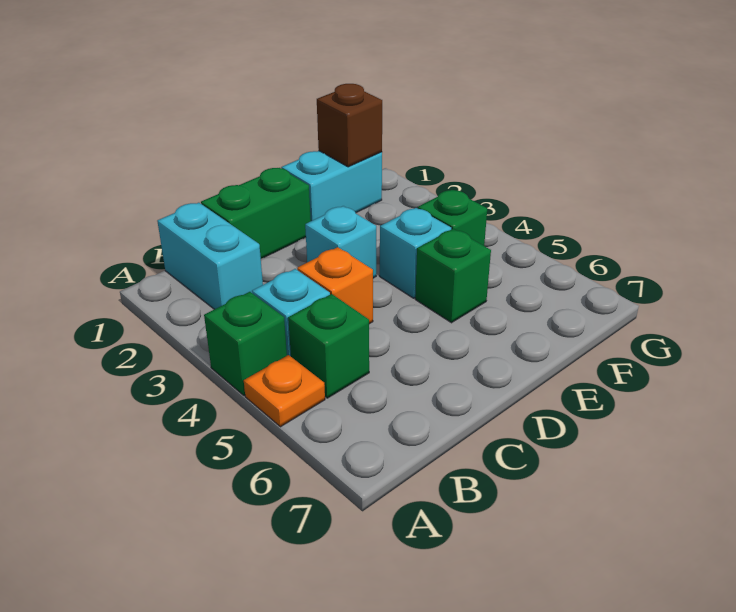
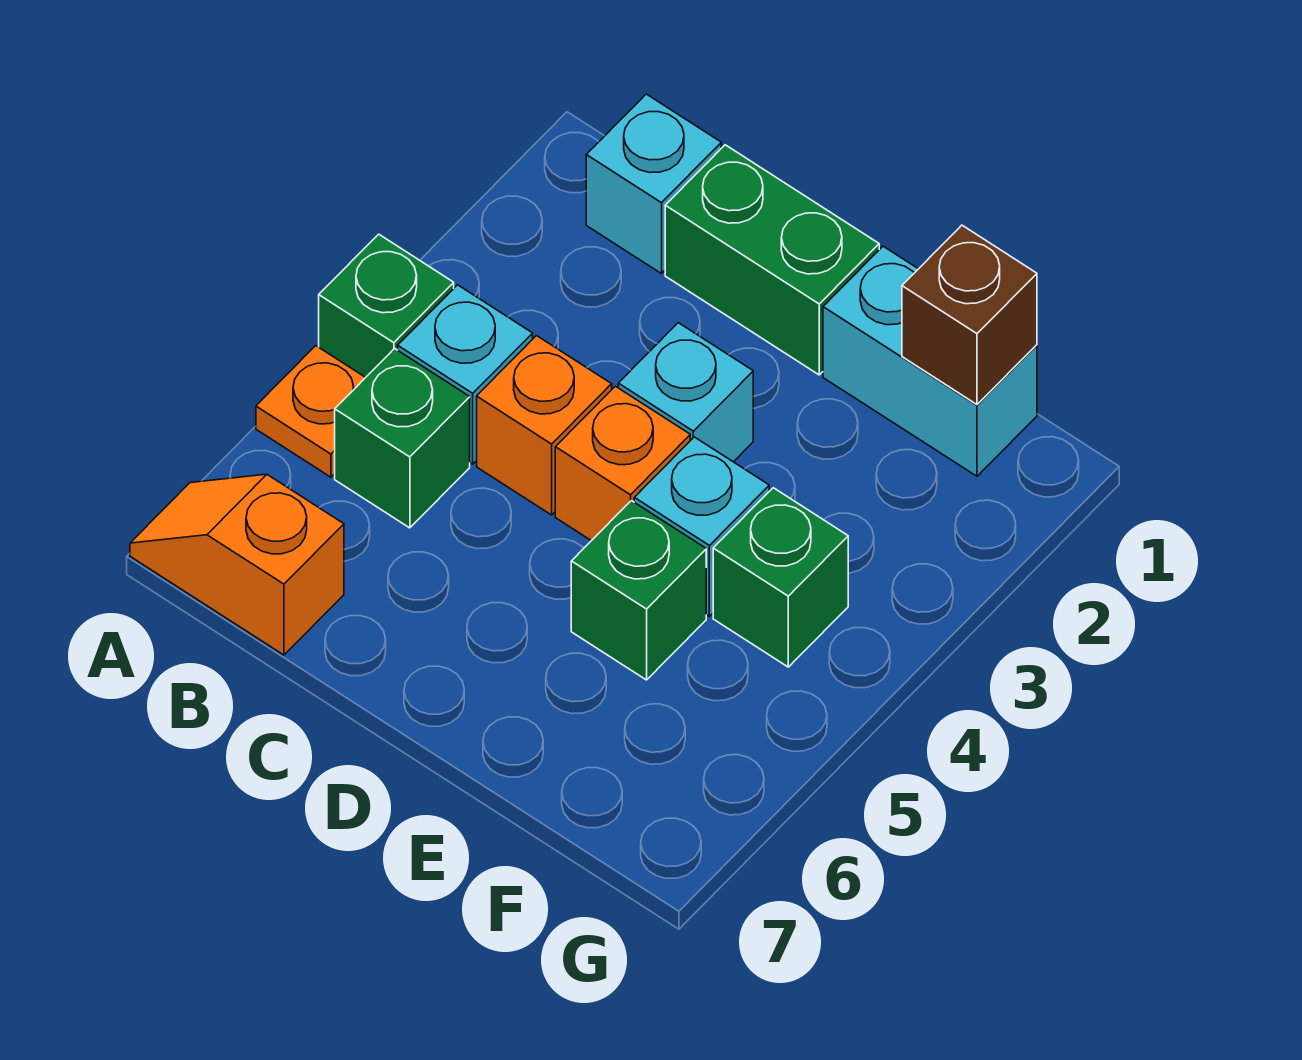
none -> orange 1x2 slope [130,474,344,655]
cyan 1x2 brick [157,203,263,309] -> cyan 1x1 brick [586,94,721,274]
none -> orange 1x1 brick [555,386,690,541]

